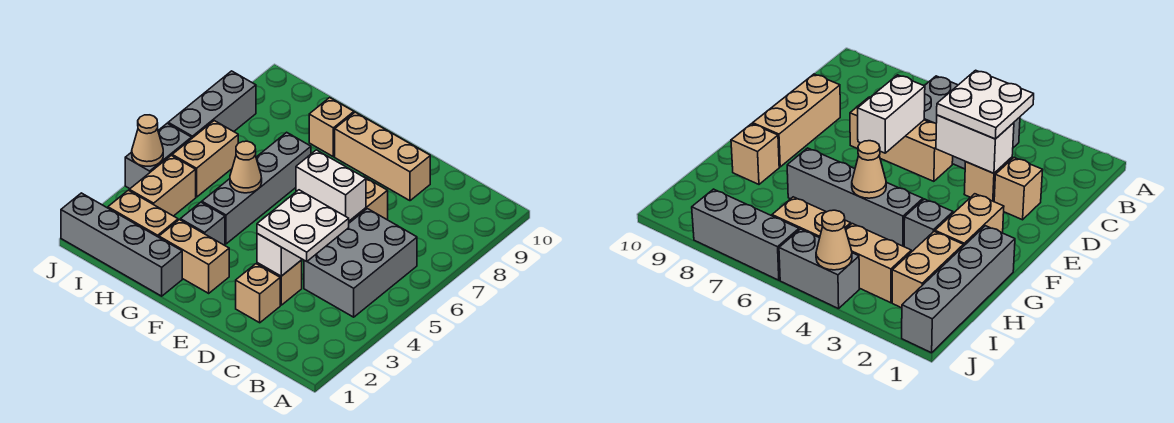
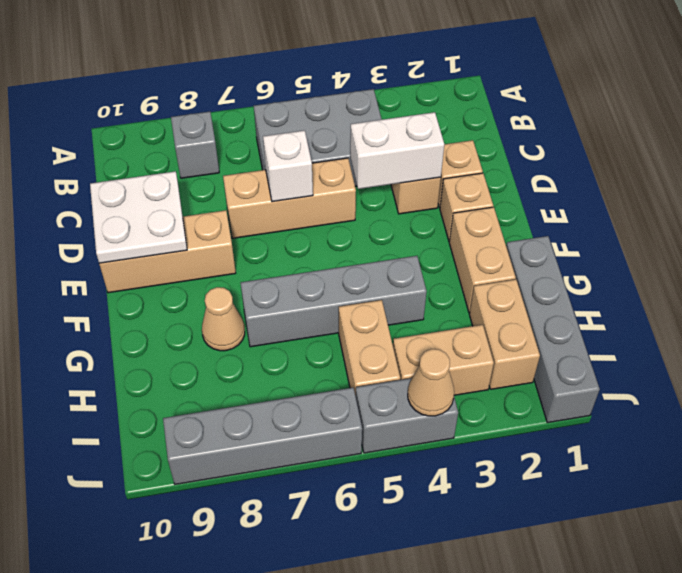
white 2x2 plate [257,190,349,261] -> white 2x2 plate moved to [90,171,187,263]
white 1x2 brick [296,150,366,221] -> white 1x1 brick [263,130,313,202]
tan 1x3 brick [335,112,430,201] -> tan 1x3 brick turned to [99,210,236,293]
grey 1x1 brick [180,202,225,245] -> grey 1x1 brick moved to [171,112,219,178]
tan 1x1 cone [230,141,262,193] -> tan 1x1 cone moved to [202,287,245,351]
tan 1x1 brick [309,98,354,157] -> tan 1x1 brick moved to [440,173,493,241]
tan 1x2 brick [172,121,238,197] -> tan 1x2 brick turned to [339,300,400,396]
grey 1x3 brick [168,71,256,139] -> grey 1x4 brick [163,388,362,484]

